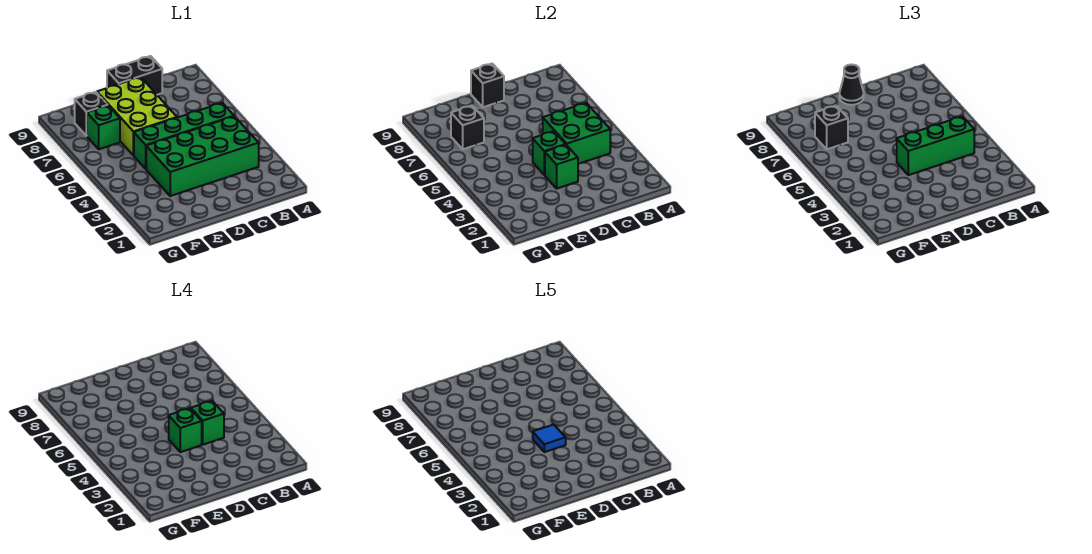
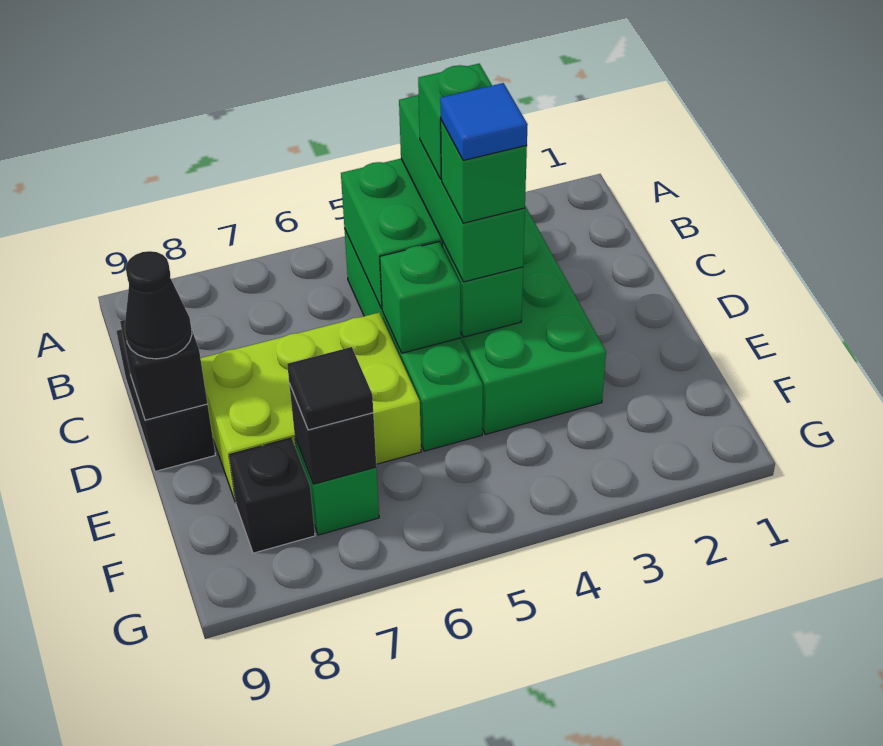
green 1x1 brick [545,145,578,188] -> green 1x1 brick moved to [380,242,461,353]
black 1x1 brick [815,106,848,149] -> black 1x1 tile [287,347,373,430]

